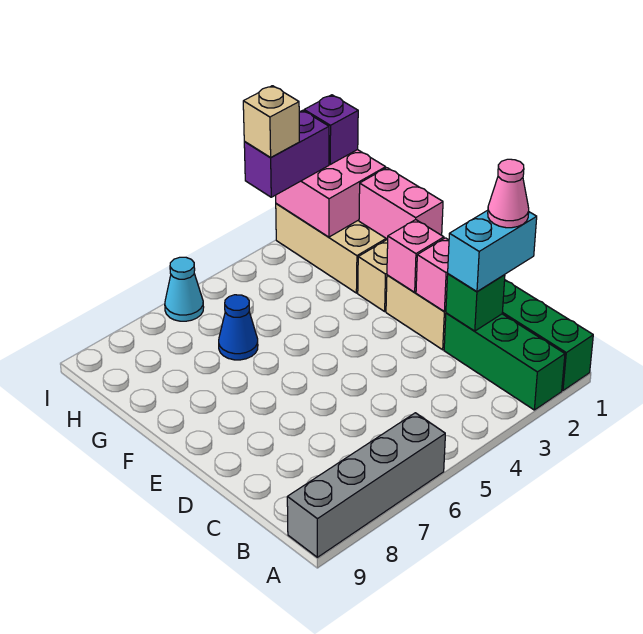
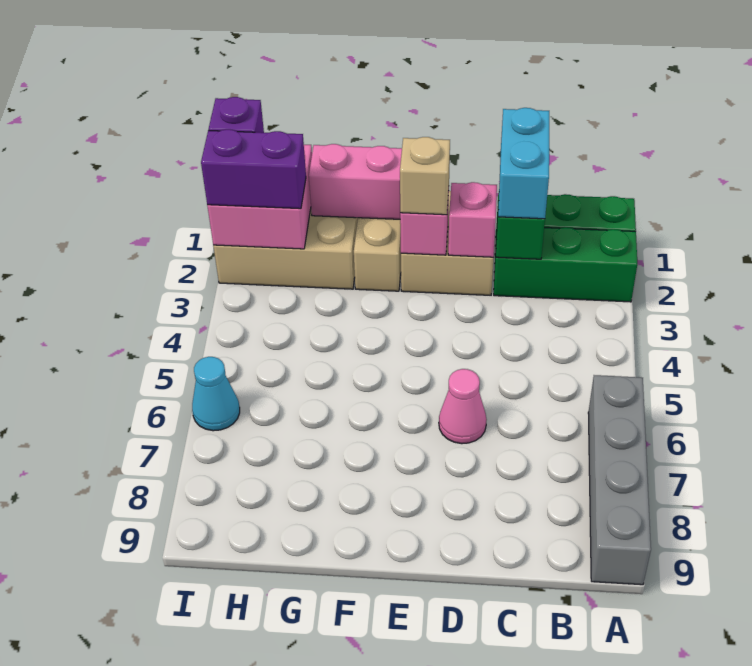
pink 1x1 cone [488,159,529,228] -> pink 1x1 cone moved to [439,369,487,444]
blue 1x1 cone [219,295,258,360] -> none
purple 1x2 brick [244,110,329,197] -> purple 1x2 brick turned to [201,129,306,209]
tan 1x1 brick [243,86,299,158] -> tan 1x1 brick moved to [400,137,450,215]

